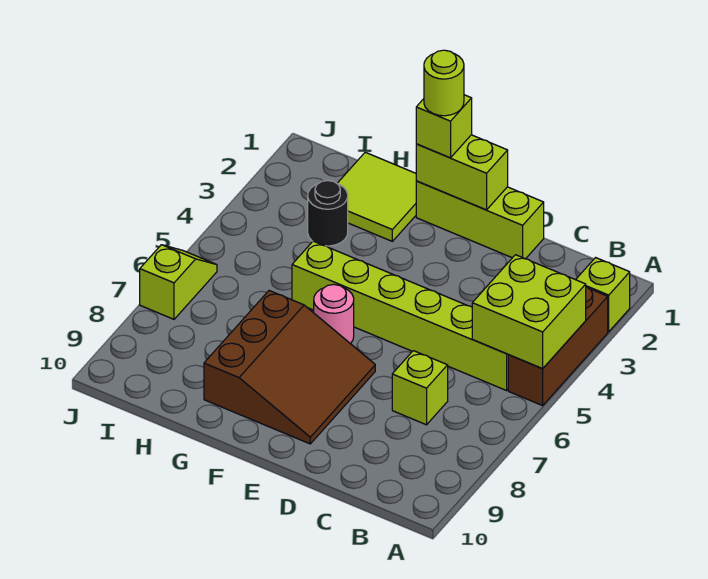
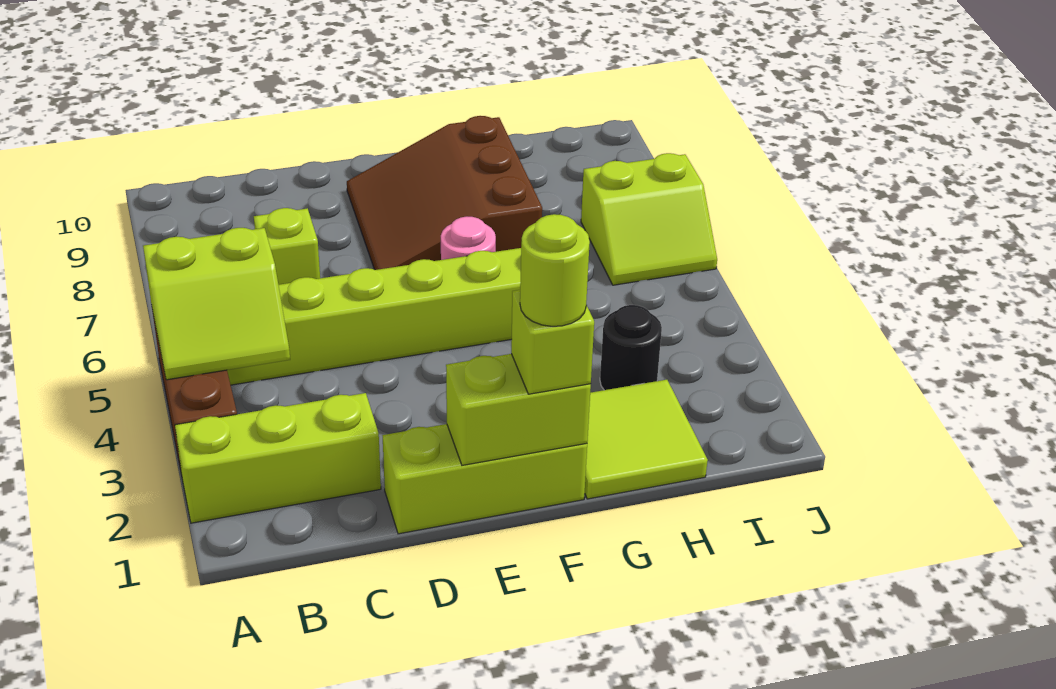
lime 1x1 brick [576,258,630,332] -> lime 1x3 brick [175,393,381,523]
lime 2x2 brick [472,255,586,368] -> lime 2x2 slope [143,228,290,380]
lime 1x2 slope [140,245,217,319] -> lime 2x2 slope [581,153,717,285]

